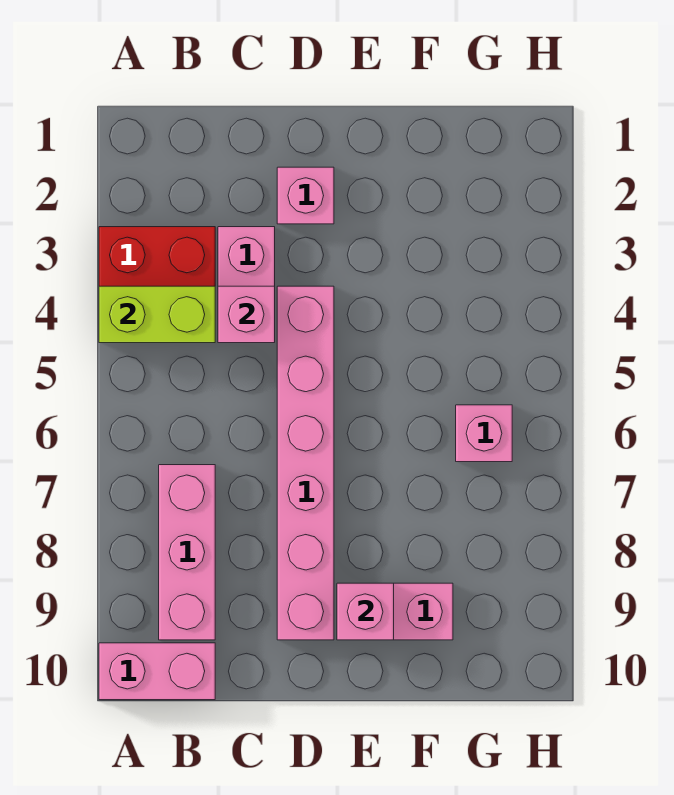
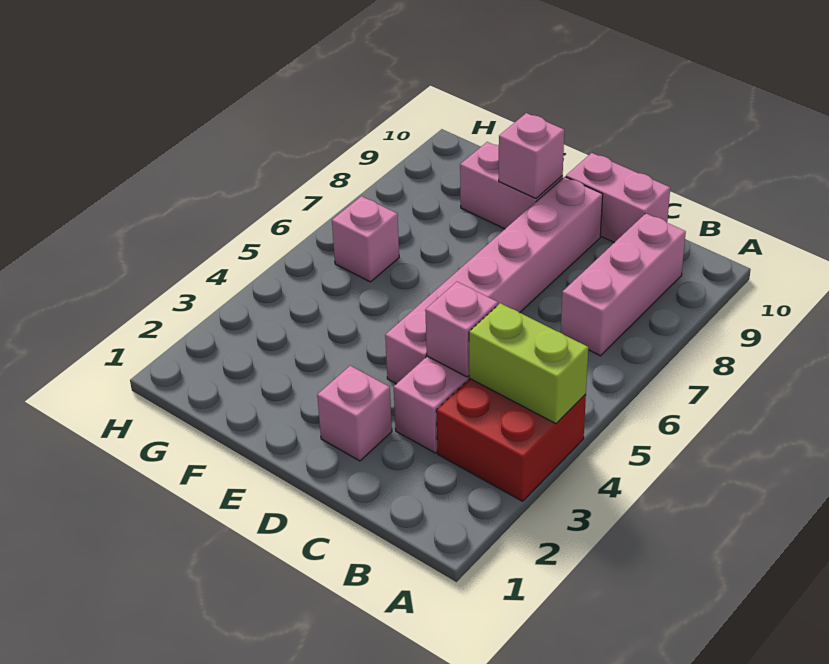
pink 1x2 brick [99,643,215,700] -> pink 1x2 brick moved to [566,153,670,243]

